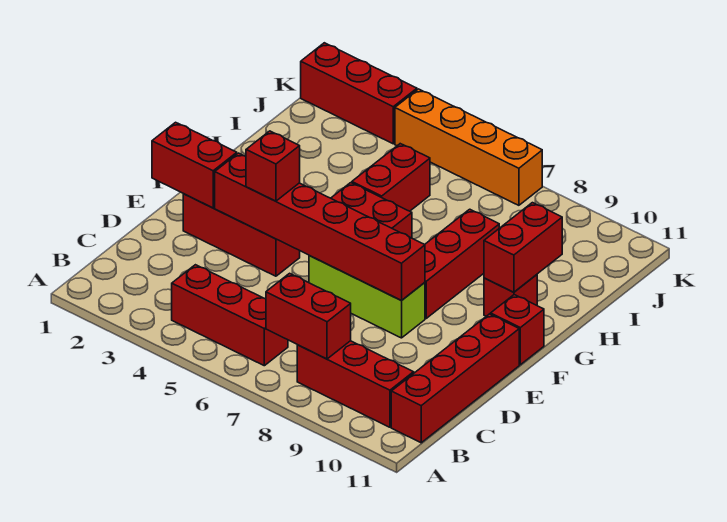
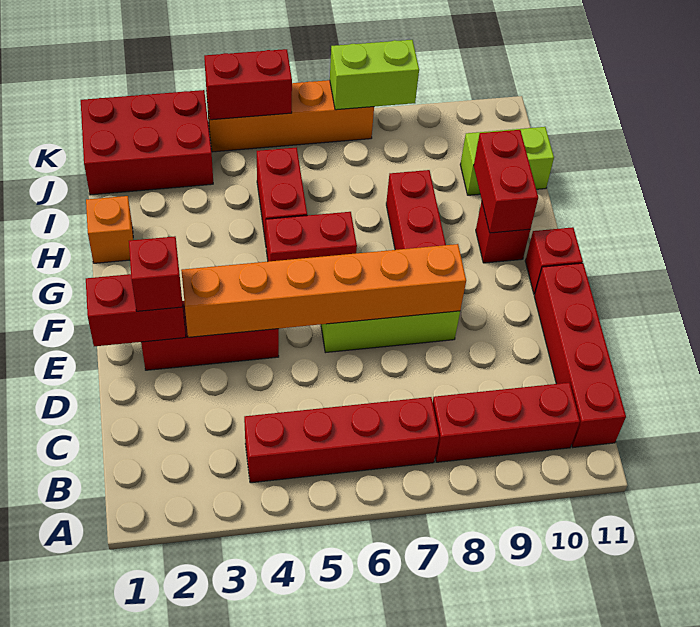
red 1x3 brick [172,265,288,366] -> red 1x4 brick [244,397,439,483]
red 1x2 brick [266,273,351,359] -> red 1x2 brick moved to [204,49,292,120]
red 1x6 brick [215,153,425,301] -> orange 1x6 brick [181,244,466,337]
red 1x1 brick [246,131,300,201] -> red 1x1 brick moved to [129,236,183,311]
none -> orange 1x1 brick [86,196,133,263]
none -> lime 1x2 brick [460,127,554,195]
red 1x3 brick [301,43,417,144] -> red 2x3 brick [81,90,213,195]
none -> lime 1x2 brick [330,40,419,110]

